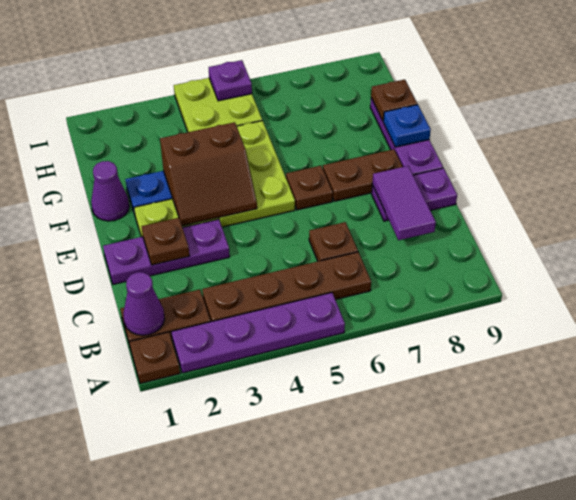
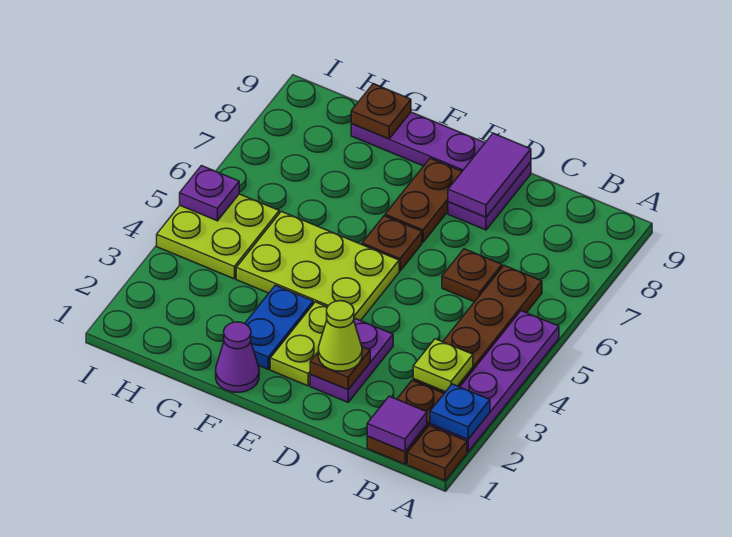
purple 1x1 cone [123,272,165,335] -> purple 1x1 tile [367,396,427,451]
none -> lime 1x1 plate [413,339,473,392]
purple 1x2 tile [372,166,436,240] -> purple 1x2 tile turned to [448,133,531,217]
purple 1x3 plate [103,219,230,284] -> purple 1x2 plate [310,319,393,402]
none -> lime 1x1 cone [318,301,362,371]
brown 2x2 slope [160,122,257,226] -> none
blue 1x1 plate [383,105,431,147] -> blue 1x1 plate moved to [430,384,490,439]

